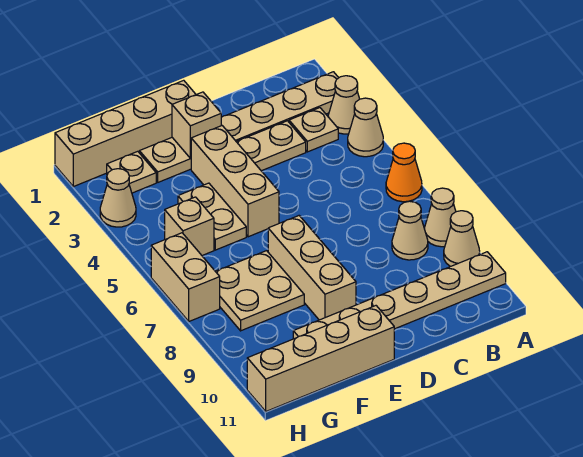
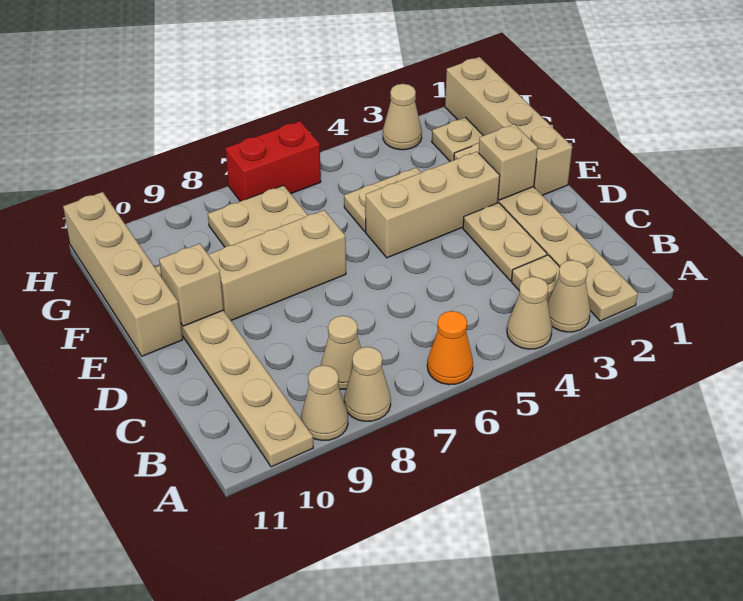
tan 1x1 brick [165,197,214,255] -> tan 1x1 brick moved to [159,244,224,326]
tan 1x2 brick [151,233,220,321] -> red 1x2 brick [225,121,321,201]

